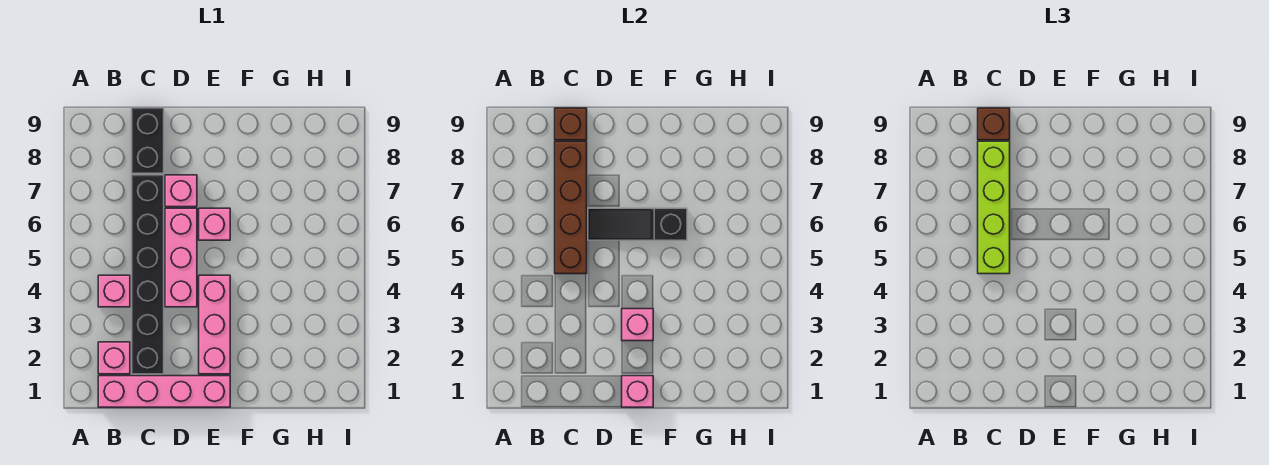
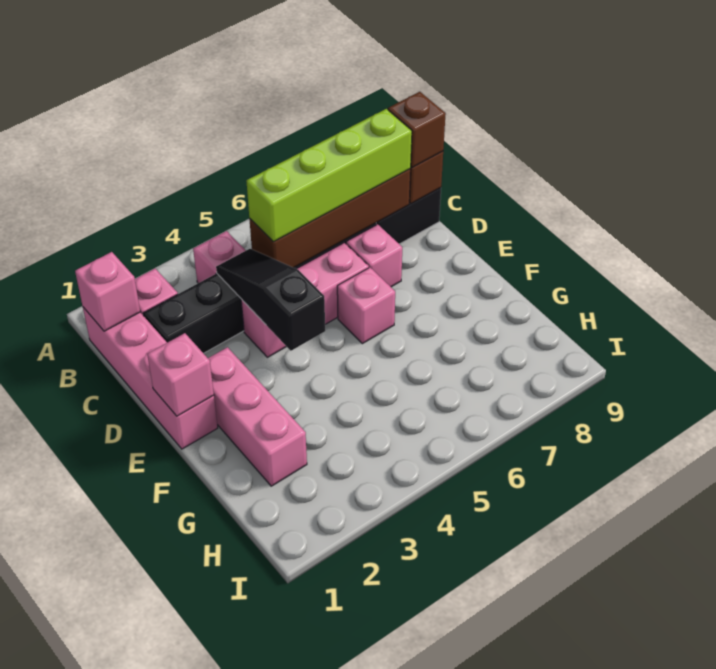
black 1x3 slope [588,208,687,240] -> black 1x3 slope moved to [216,249,325,351]
pink 1x3 brick [199,275,230,374] -> pink 1x3 brick turned to [208,347,307,486]
pink 1x1 brick [622,309,653,341] -> pink 1x1 brick moved to [75,252,140,331]

